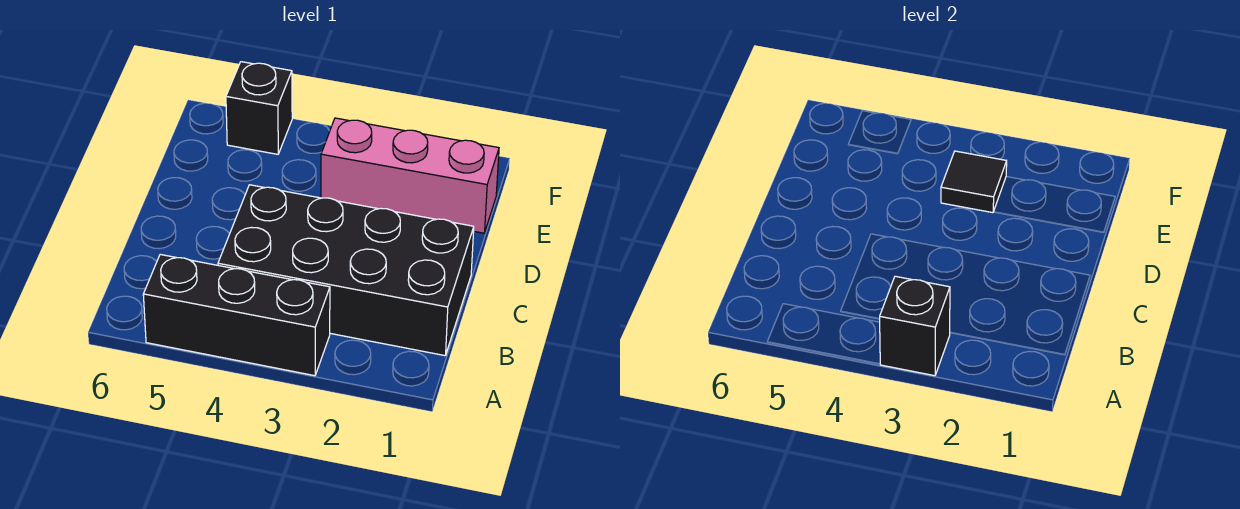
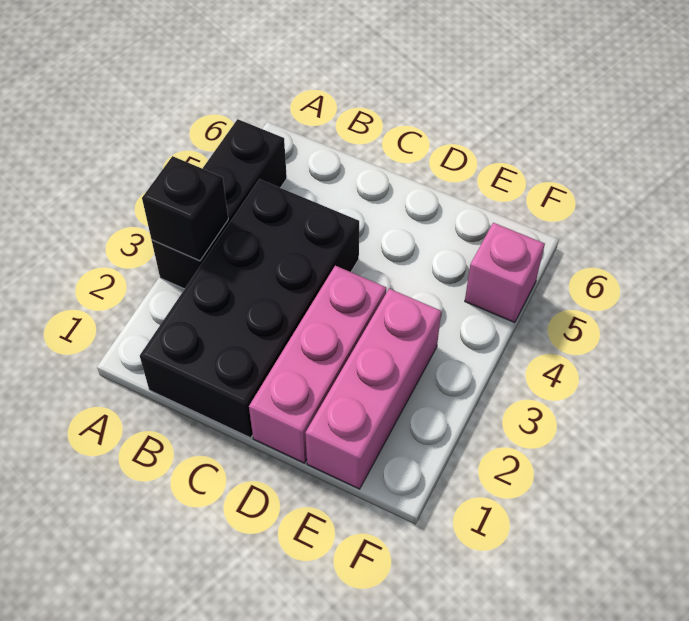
none -> pink 1x3 brick [249,266,386,463]
black 1x1 tile [941,151,1007,213] -> none
black 1x1 brick [226,62,292,154] -> pink 1x1 brick [465,223,545,323]

